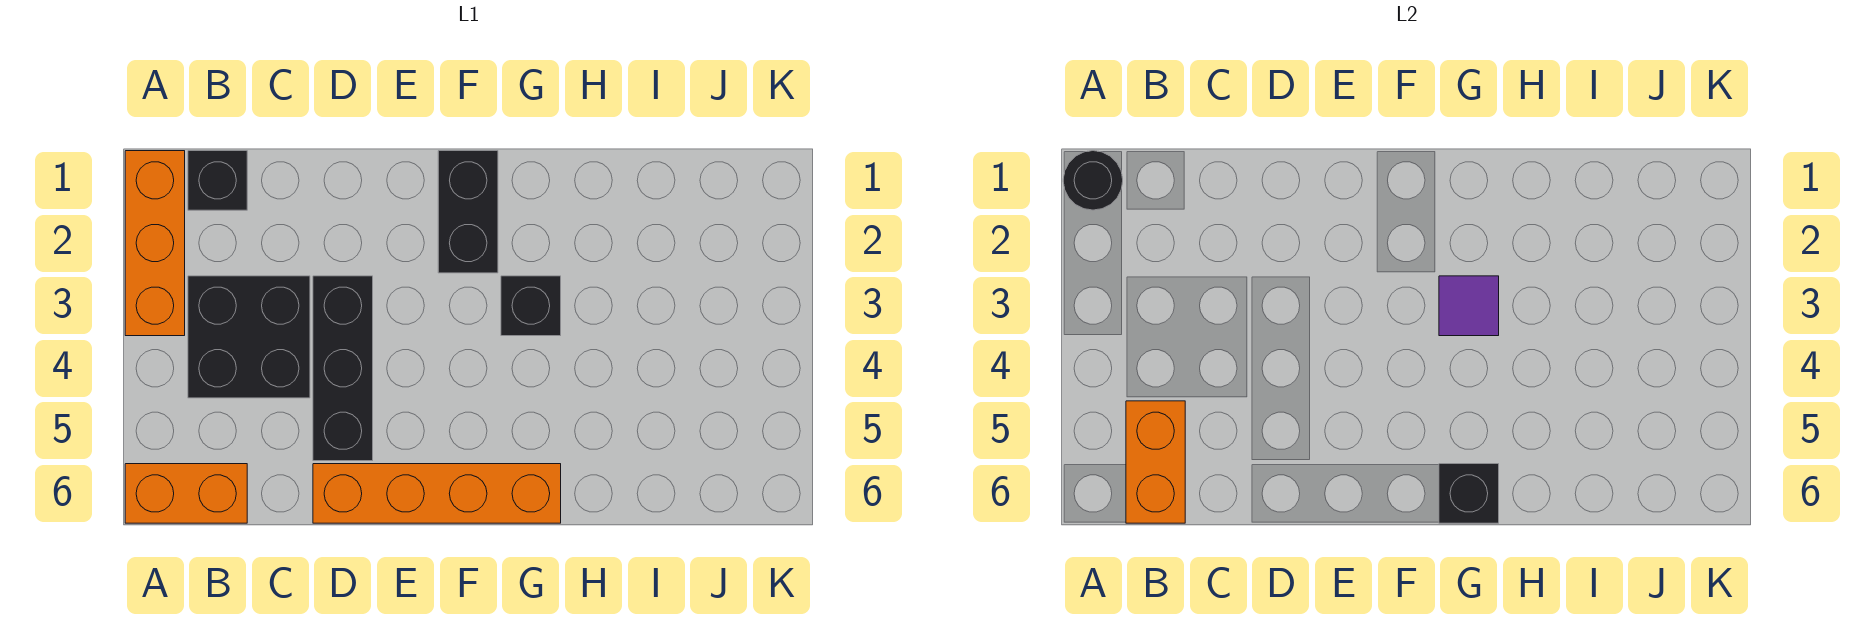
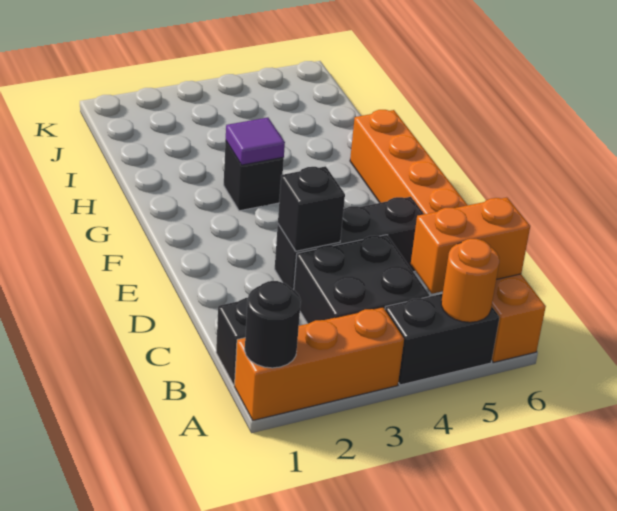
none -> orange 1x1 round brick [441,239,499,322]
black 1x2 brick [438,151,498,273] -> black 1x2 brick moved to [385,294,500,385]
black 1x1 brick [1439,464,1499,523] -> black 1x1 brick moved to [278,166,345,251]

